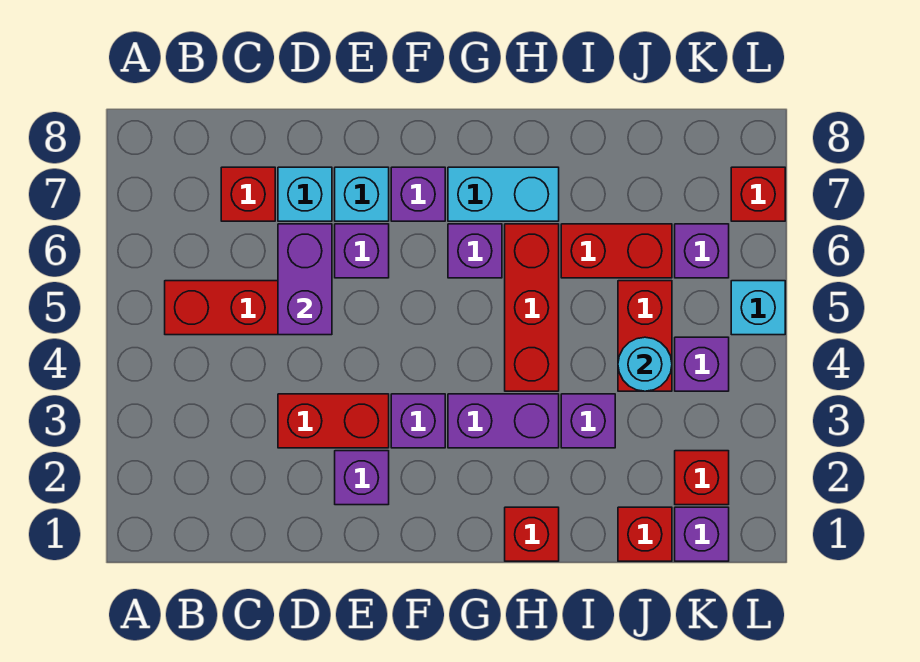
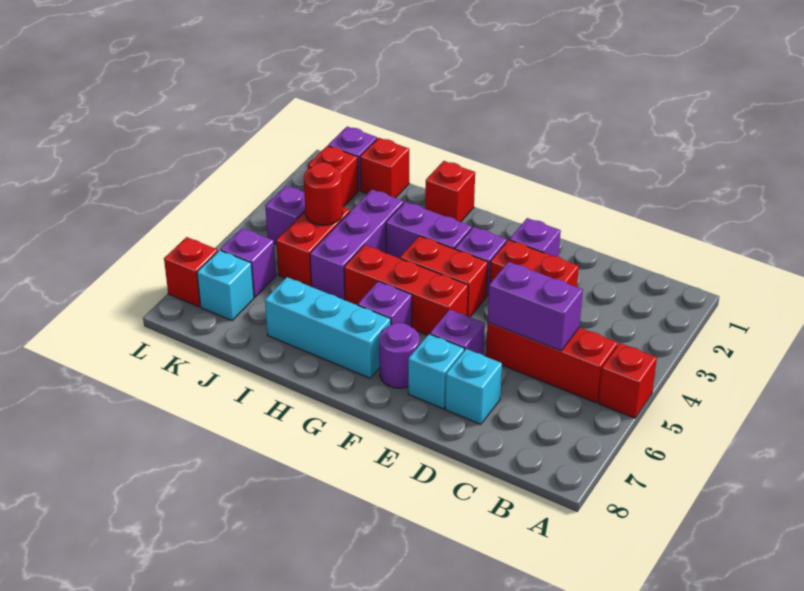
red 1x1 brick [221,167,275,221] -> red 1x1 brick moved to [598,343,657,418]
purple 1x2 brick [278,224,332,335] -> purple 1x2 brick turned to [488,262,583,351]
purple 1x1 brick [391,167,445,221] -> purple 1x1 round brick [379,323,420,388]
cyan 1x2 brick [448,167,559,221] -> cyan 1x3 brick [265,277,391,378]
red 1x3 brick [505,224,559,391] -> red 1x3 brick turned to [344,245,468,335]
purple 1x1 brick [561,394,615,448] -> purple 1x3 brick [310,190,404,300]
red 1x2 brick [561,224,672,278] -> red 1x2 brick moved to [400,236,488,317]
cyan 1x1 round brick [618,337,672,391] -> red 1x1 round brick [304,162,343,225]
cyan 1x1 brick [731,281,785,335] -> cyan 1x1 brick moved to [197,250,254,321]

